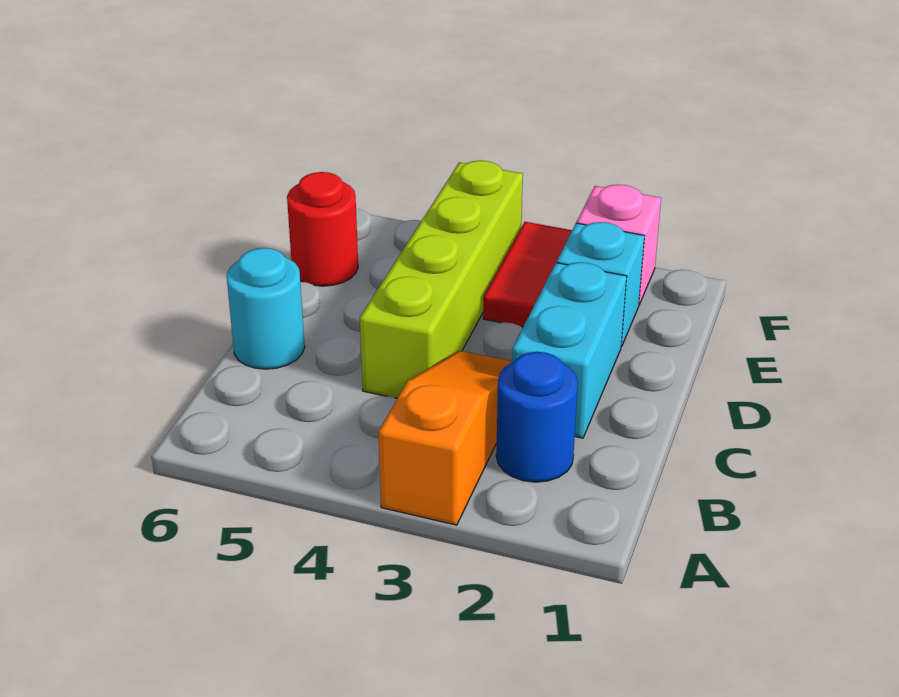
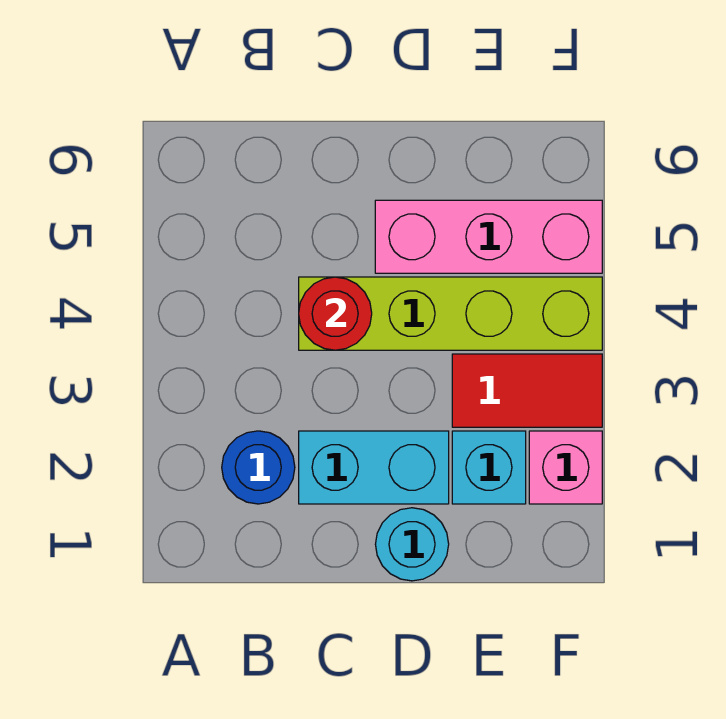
orange 1x3 slope [378,350,512,525] -> none
cyan 1x1 round brick [227,248,305,369] -> cyan 1x1 round brick moved to [375,508,449,581]
none -> pink 1x3 brick [375,200,602,273]
red 1x1 round brick [287,172,358,286] -> red 1x1 round brick moved to [299,277,372,350]

